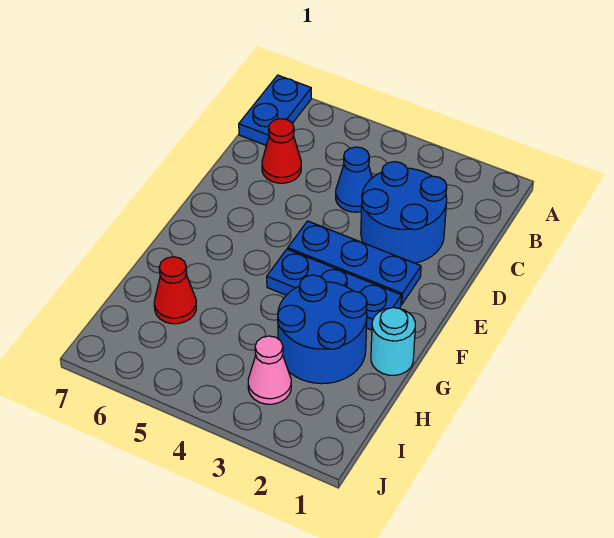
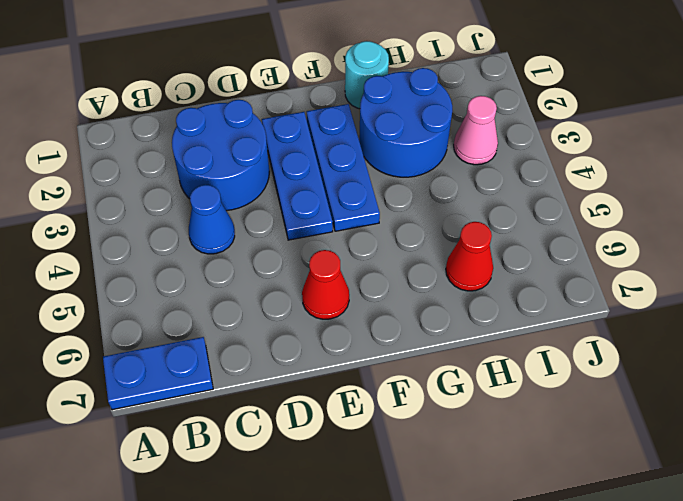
red 1x1 cone [262,119,301,183] -> red 1x1 cone moved to [302,250,349,319]

